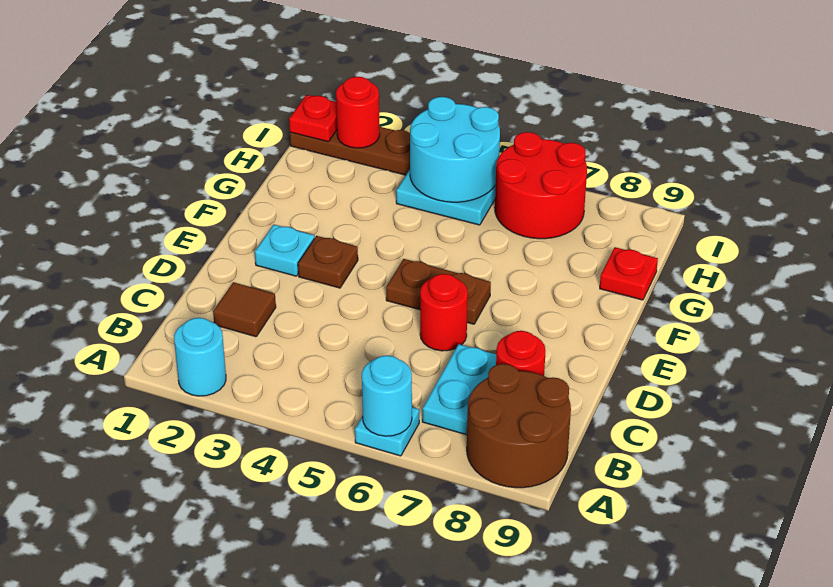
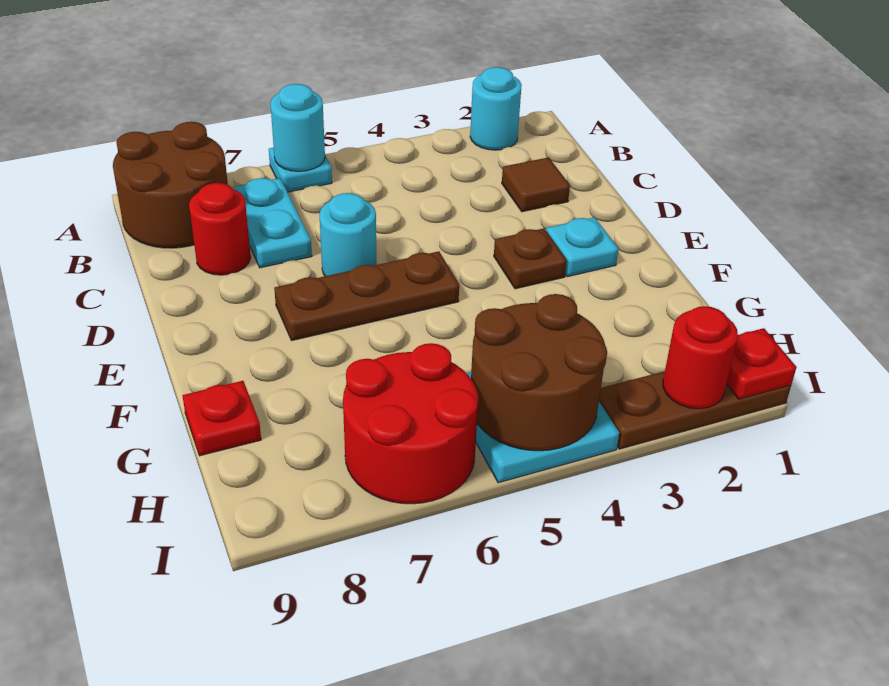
red 1x1 round brick [420,274,468,351] -> cyan 1x1 round brick [319,193,377,276]
brown 1x2 plate [386,259,491,324] -> brown 1x3 plate [274,251,459,341]
cyan 2x2 round brick [410,97,500,202] -> brown 2x2 round brick [471,294,607,451]

